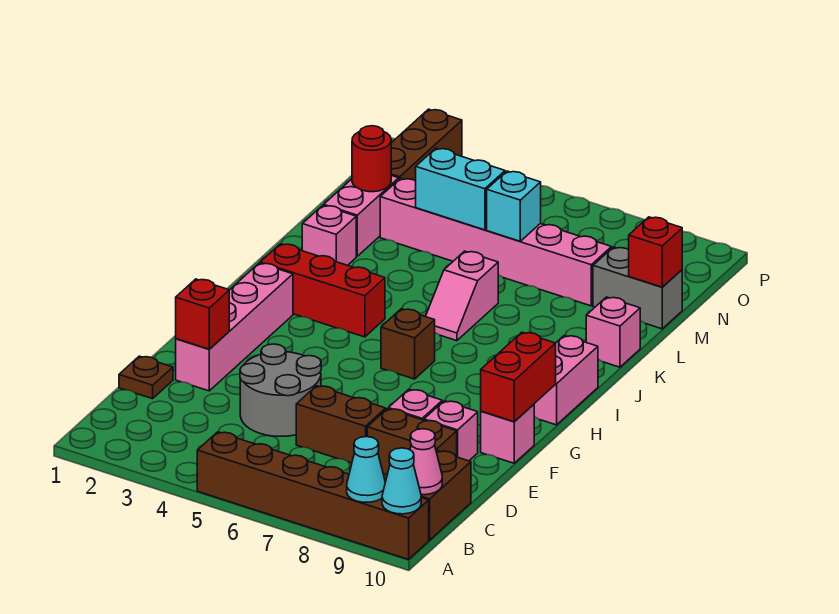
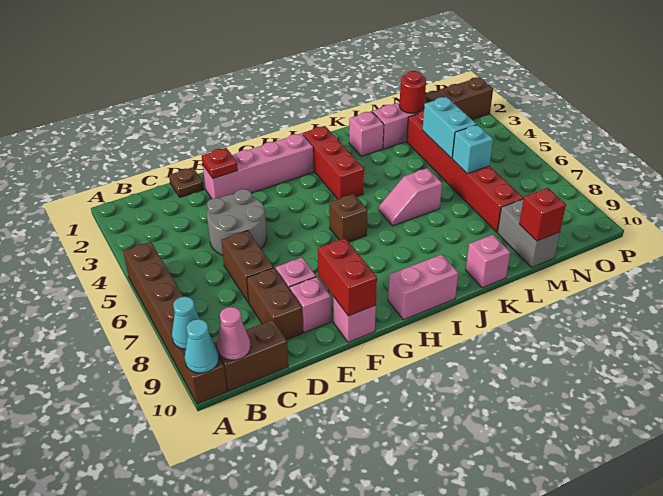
red 1x1 brick [176,279,229,349] -> red 1x1 plate [202,148,238,179]
red 1x2 brick [481,332,556,422] -> red 1x2 brick turned to [318,238,377,316]
pink 1x6 brick [380,178,612,306] -> red 1x6 brick [407,111,523,232]

